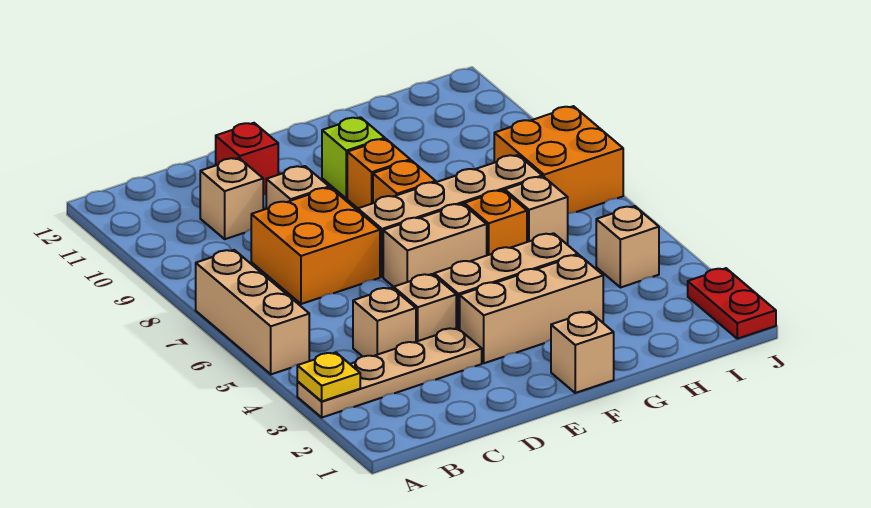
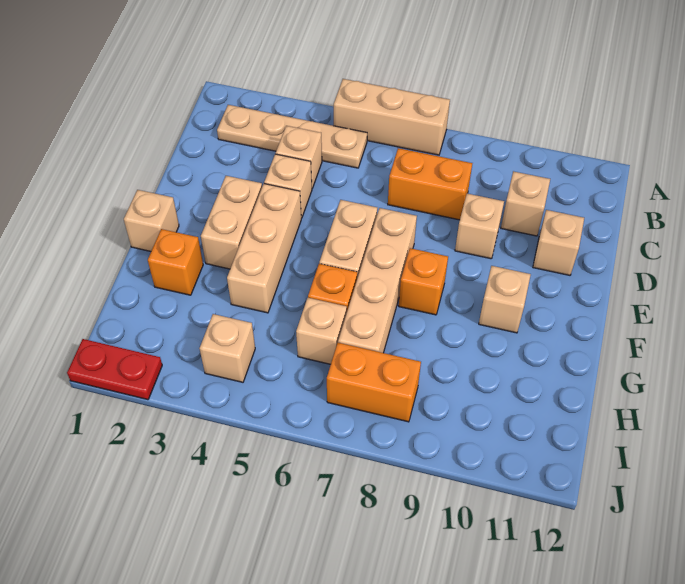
tan 1x4 plate [297,328,482,417] -> tan 1x4 plate turned to [217,105,367,168]
yellow 1x1 plate [297,353,360,401] -> none
orange 2x2 brick [251,188,380,304] -> orange 1x2 brick [388,148,472,220]
red 1x1 brick [216,123,278,195] -> tan 1x1 brick [533,210,584,275]
tan 1x3 brick [460,255,603,363] -> tan 1x2 brick [201,176,262,269]
orange 1x1 brick [347,139,410,208] -> orange 1x1 brick moved to [148,229,203,295]
lime 1x1 brick [322,117,385,199] -> tan 1x1 brick [479,266,531,333]
orange 2x2 brick [494,106,623,213] -> orange 1x2 brick [327,343,421,422]

